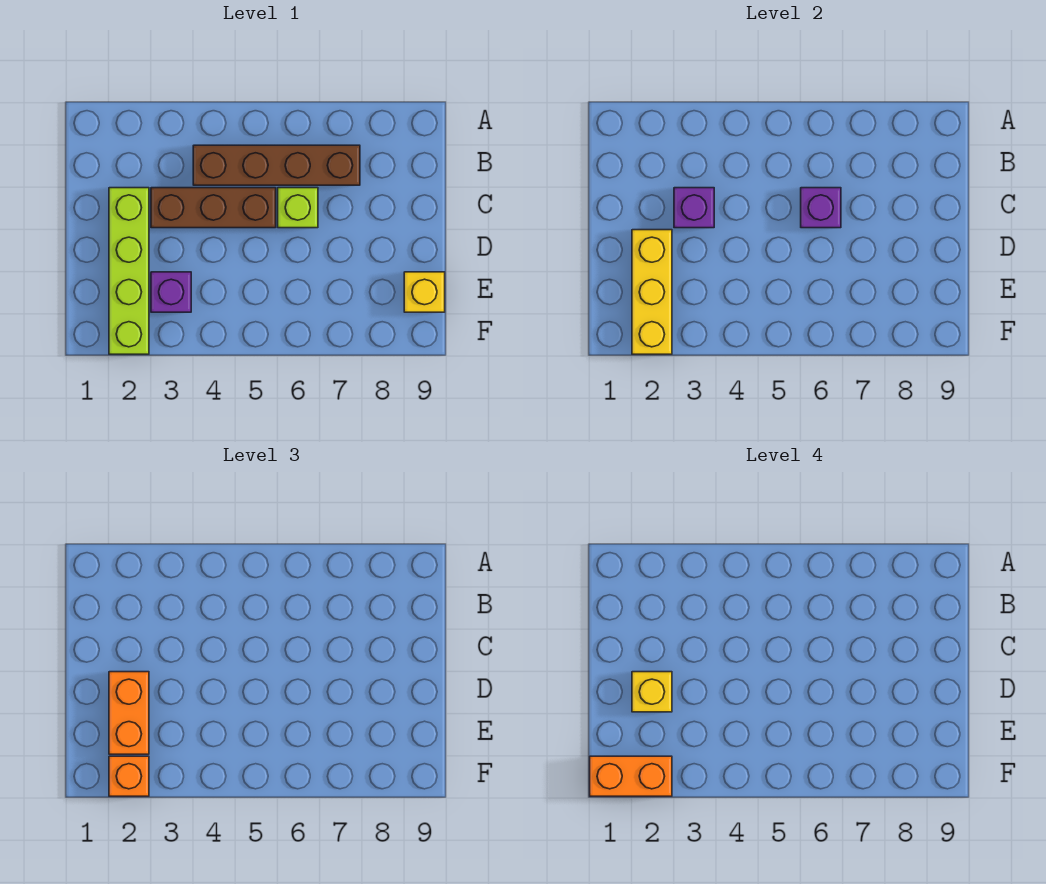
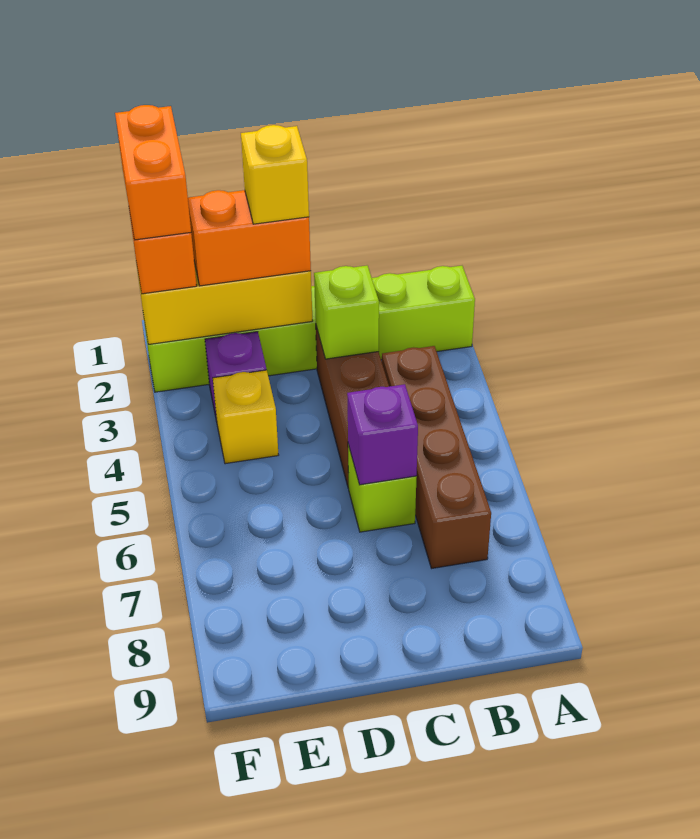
lime 1x4 brick [109,188,149,354] -> lime 1x6 brick [143,266,475,392]
purple 1x1 brick [674,188,714,228] -> lime 1x1 brick [314,266,379,359]
yellow 1x1 brick [404,272,445,312] -> yellow 1x1 brick moved to [213,370,278,464]

